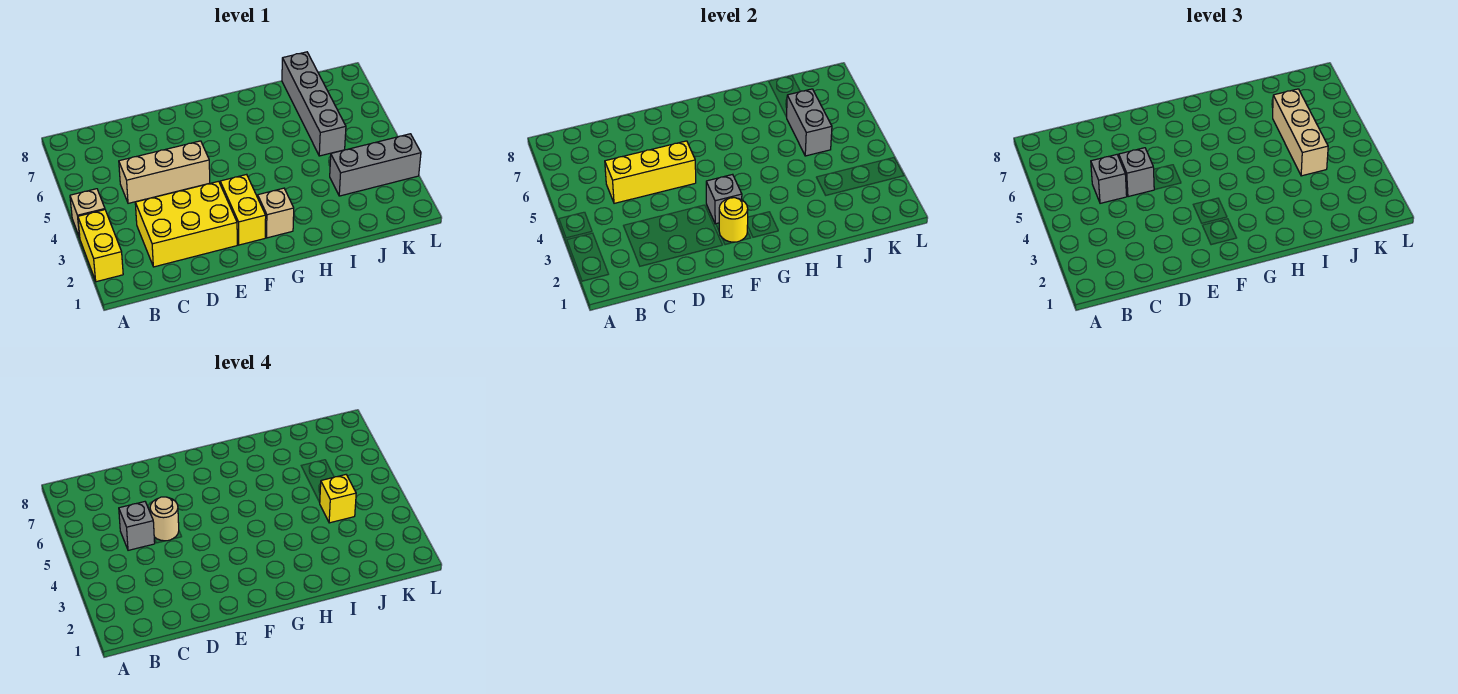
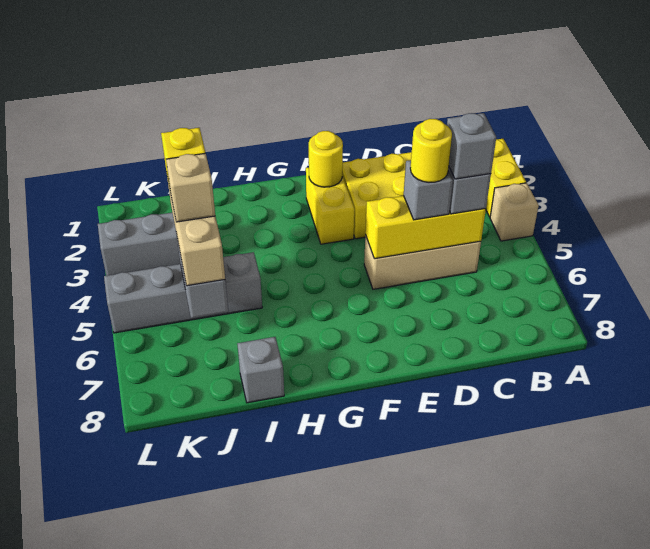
tan 1x1 round brick [150,497,179,541] -> yellow 1x1 round brick [410,119,452,182]
grey 1x1 brick [706,174,742,224] -> grey 1x1 brick moved to [237,337,284,403]
tan 1x1 brick [258,188,294,238] -> tan 1x1 brick moved to [166,153,215,222]
grey 1x4 brick [282,52,346,156] -> grey 1x4 brick turned to [104,252,262,333]

